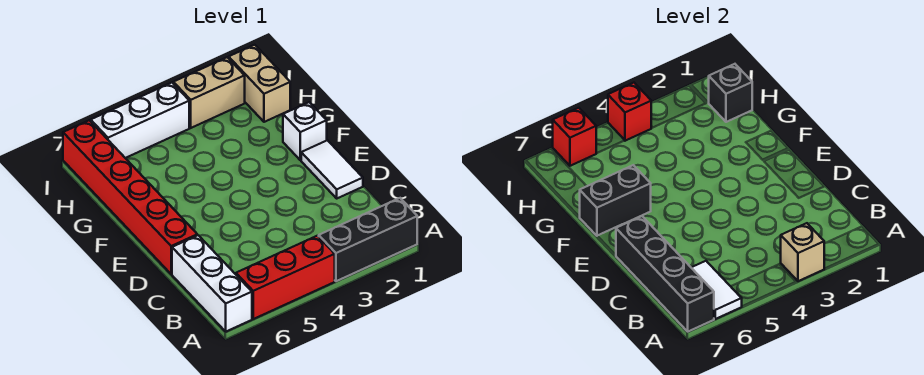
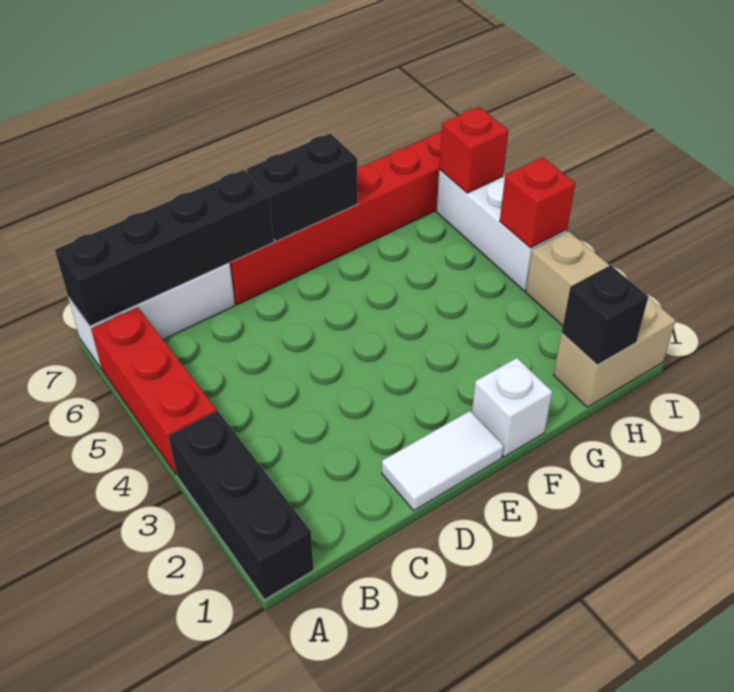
tan 1x1 brick [781,223,824,281] -> none
white 1x2 tile [691,261,742,319] -> none
black 1x2 brick [580,165,651,236] -> black 1x2 brick turned to [246,133,358,241]

